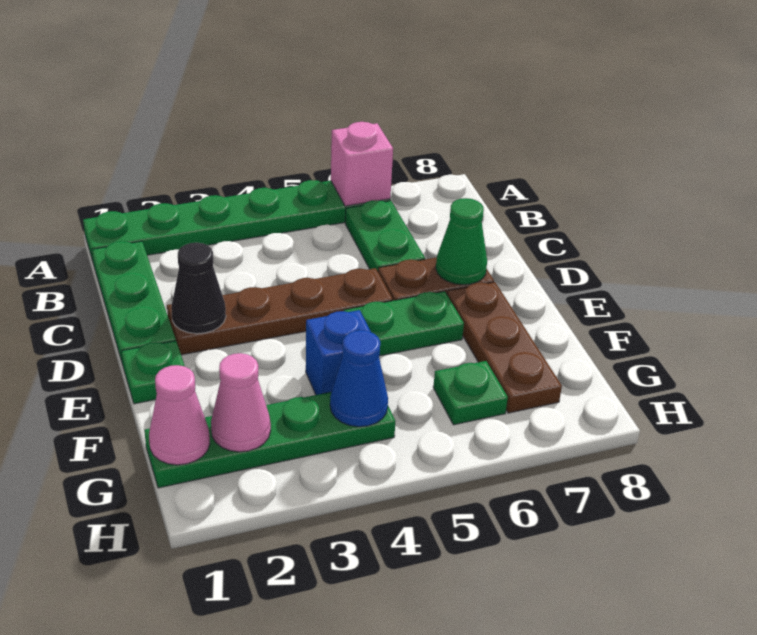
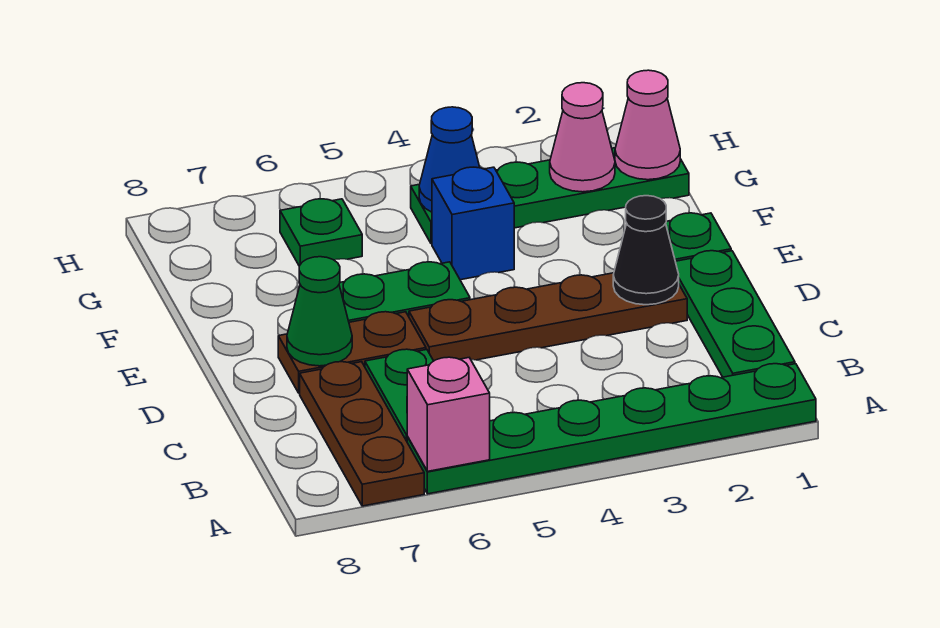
brown 1x3 plate [447,282,562,413] -> brown 1x3 plate moved to [300,362,424,506]

